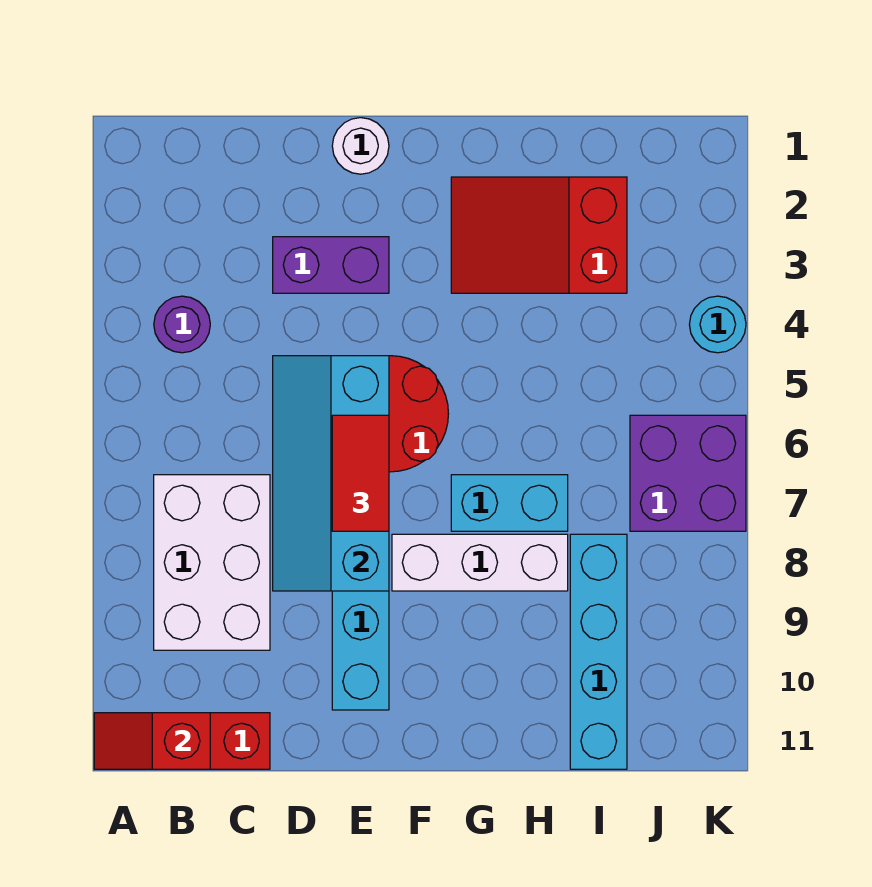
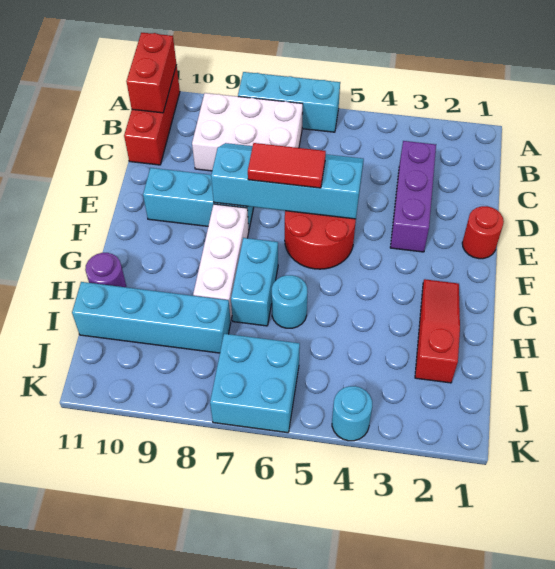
none -> cyan 1x3 brick [238,72,340,132]
red 1x2 slope [94,713,210,769] -> red 1x2 brick [126,33,177,113]
purple 1x1 round brick [154,296,210,353] -> purple 1x1 round brick moved to [85,253,126,287]
purple 1x2 brick [273,237,389,293] -> purple 1x3 brick [390,141,436,252]
white 1x1 round brick [332,118,389,174] -> red 1x1 round brick [462,206,504,259]
red 2x3 slope [451,177,627,293] -> red 1x3 slope [415,279,460,383]
none -> cyan 1x1 round brick [272,275,308,328]
purple 2x2 brick [630,415,746,531] -> cyan 2x2 brick [210,334,300,433]

